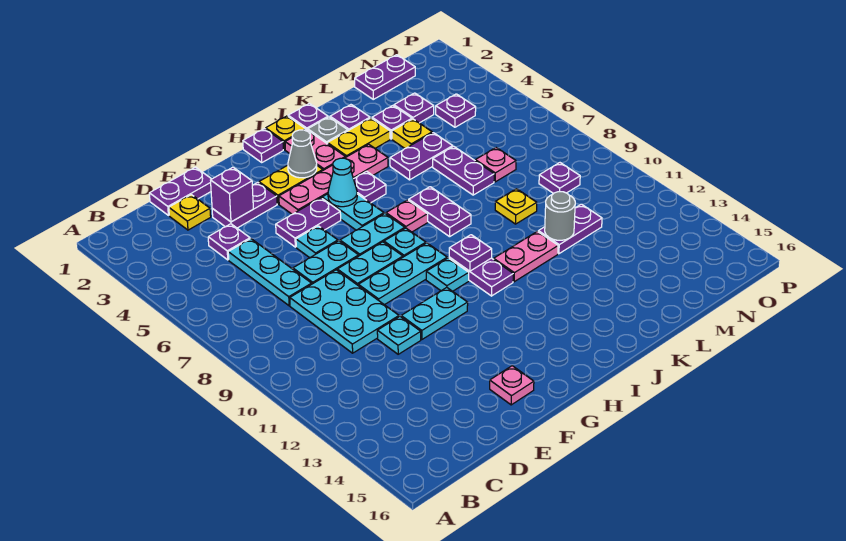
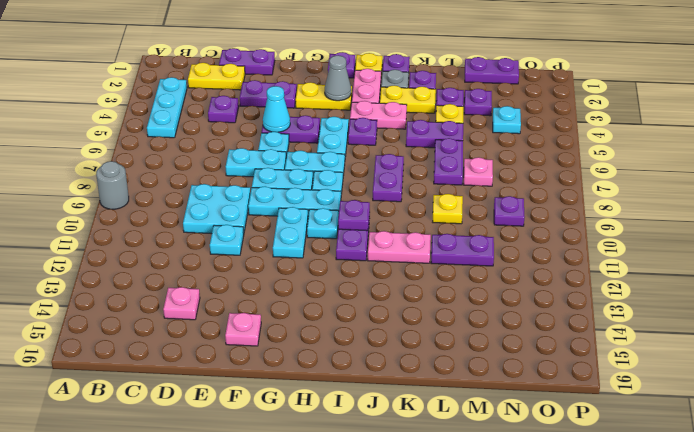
yellow 1x1 plate [169,195,211,230] -> yellow 1x2 plate [188,63,245,90]
cyan 1x3 plate [228,239,312,306] -> cyan 1x3 plate moved to [147,77,187,138]
cyan 2x3 plate [290,270,399,353] -> cyan 2x2 plate [183,184,250,234]
purple 1x1 brick [211,167,253,222] -> none
cyan 1x2 plate [401,287,468,340] -> cyan 1x2 plate turned to [273,207,308,258]
pink 1x4 plate [279,144,388,214] -> pink 1x2 plate [350,101,407,129]
cyan 1x1 cone [328,158,357,207] -> cyan 1x1 cone moved to [263,86,290,132]
pink 1x1 plate [386,200,428,232] -> pink 1x1 plate moved to [163,287,200,320]
grey 1x1 round brick [545,192,575,240] -> grey 1x1 round brick moved to [96,161,129,209]
purple 1x1 plate [436,94,476,127] -> cyan 1x1 plate [493,106,521,134]

